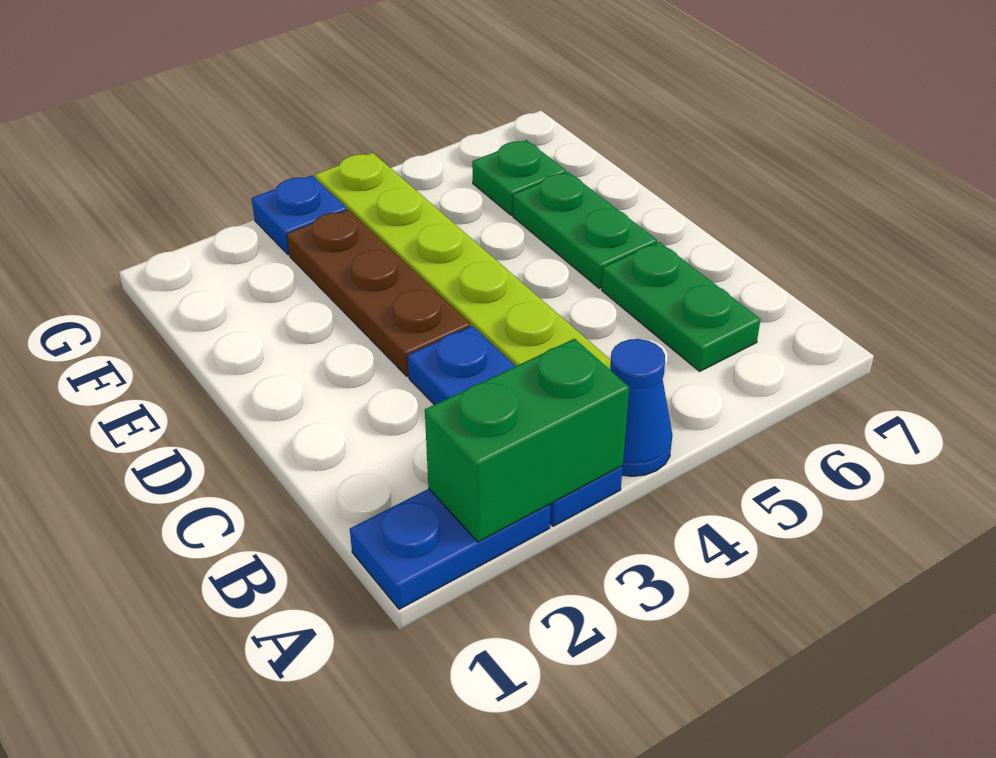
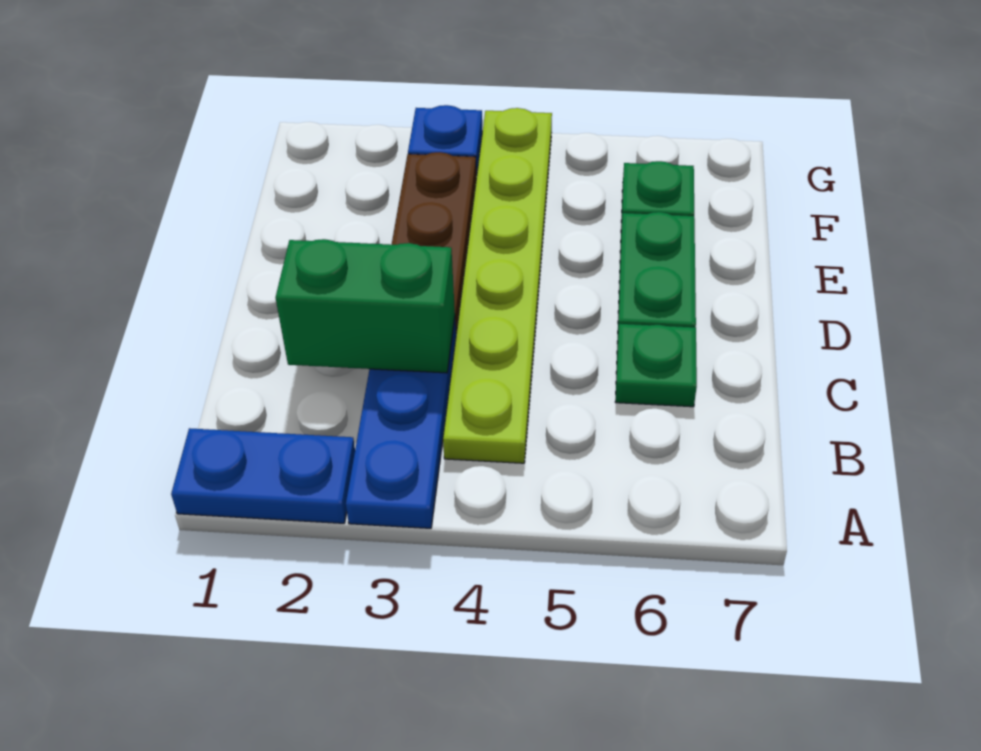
green 1x2 brick [425,339,629,542] -> green 1x2 brick moved to [276,239,455,373]
blue 1x1 cone [610,339,672,476] -> none
green 1x2 plate [602,242,761,371] -> green 1x1 plate [616,324,697,407]

